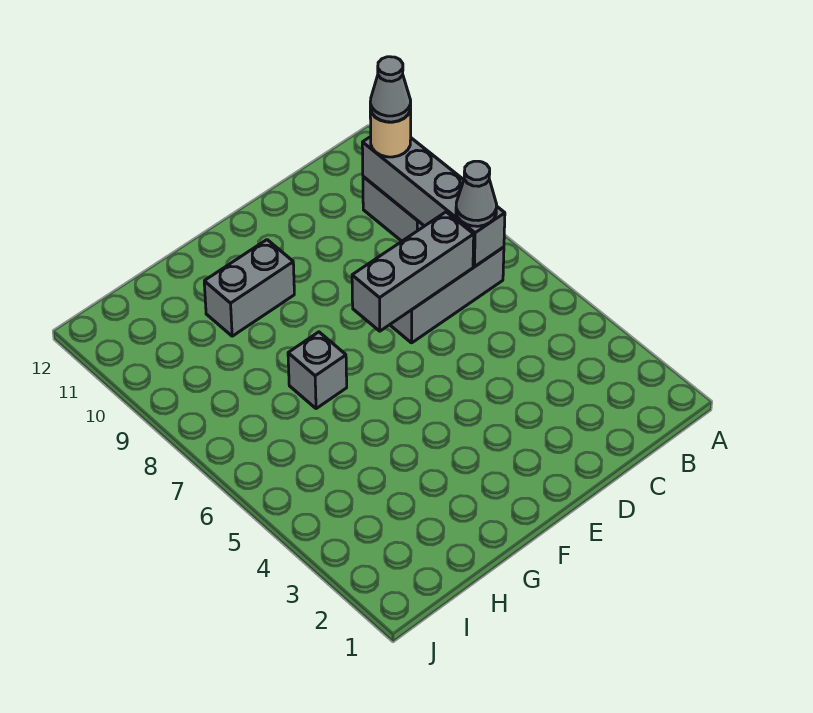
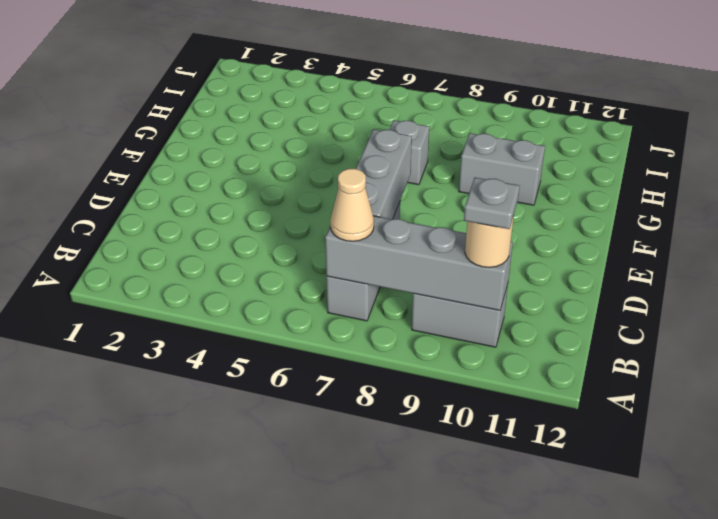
grey 1x1 cone [456,161,497,226] -> tan 1x1 cone [330,169,374,241]
grey 1x1 cone [370,57,411,122] -> grey 1x1 plate [464,178,520,229]
grey 1x2 brick [204,240,294,336] -> grey 1x2 brick turned to [459,133,545,205]

